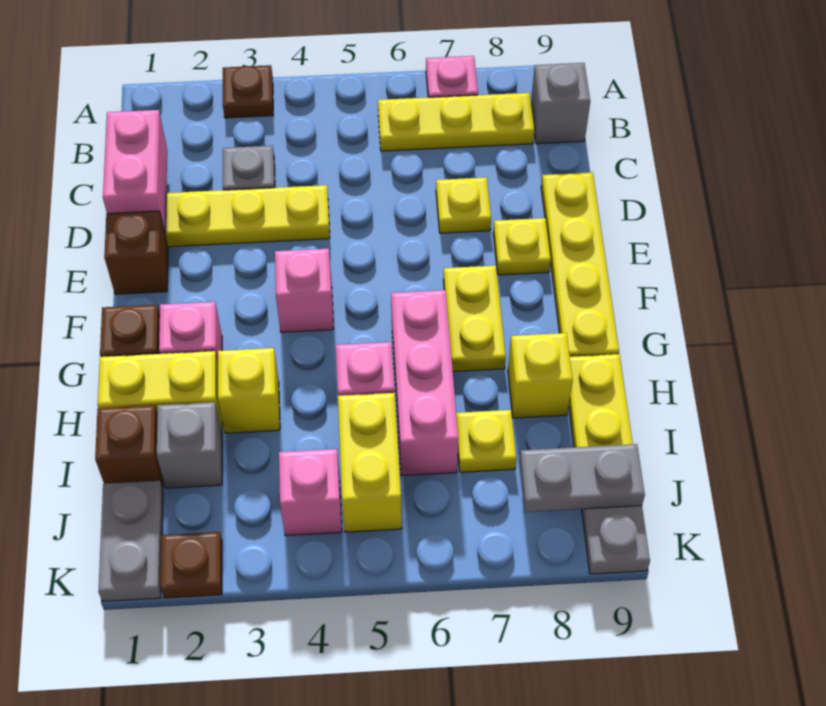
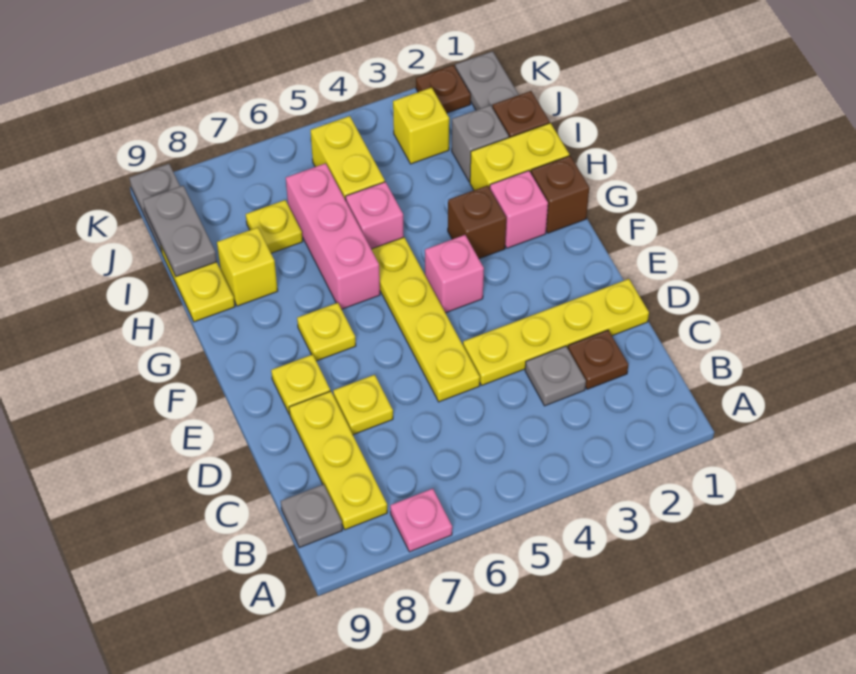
brown 1x1 plate [223,65,273,118] -> brown 1x1 plate moved to [568,330,628,389]
yellow 1x3 plate [378,93,534,151] -> yellow 1x3 plate turned to [289,391,387,530]
grey 1x1 brick [531,63,590,144] -> grey 1x1 plate [281,484,342,548]
pink 1x2 brick [103,110,167,232] -> none
yellow 1x4 plate [541,172,619,357] -> yellow 1x4 plate moved to [371,237,480,402]
brown 1x1 brick [104,211,168,294] -> brown 1x1 brick moved to [448,185,506,259]
yellow 1x2 plate [443,266,506,372] -> yellow 1x1 plate [297,303,356,361]
yellow 1x1 brick [218,348,280,433] -> yellow 1x1 brick moved to [393,88,449,164]
pink 1x1 brick [279,449,342,535] -> none
grey 1x2 plate [520,444,645,512] -> grey 1x2 plate turned to [143,186,217,276]

